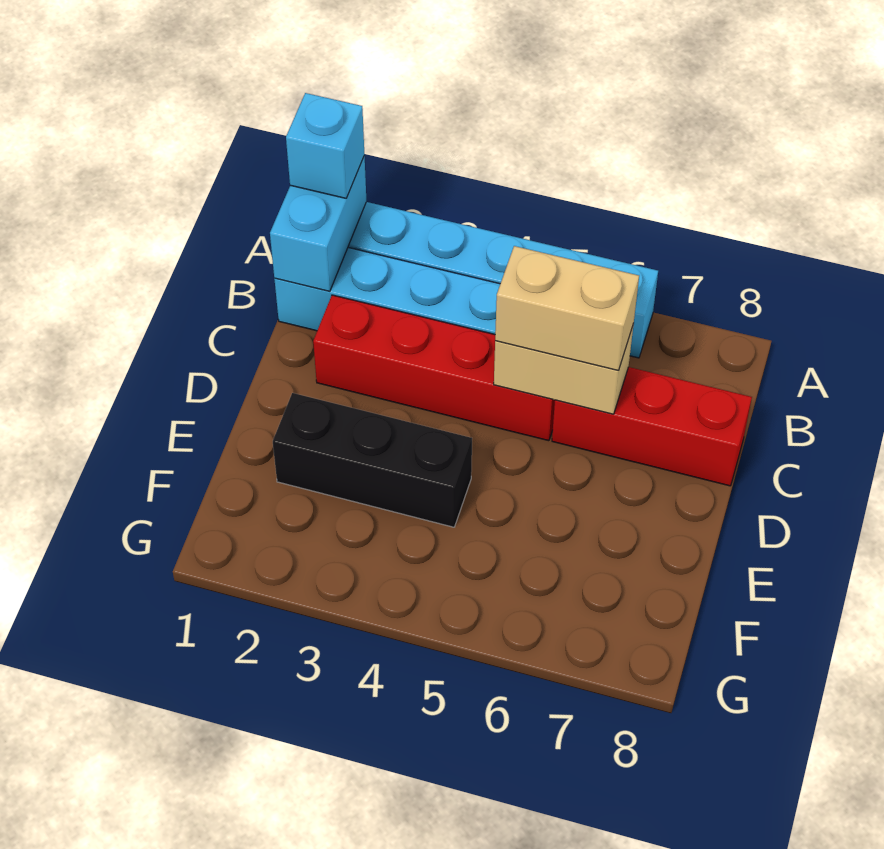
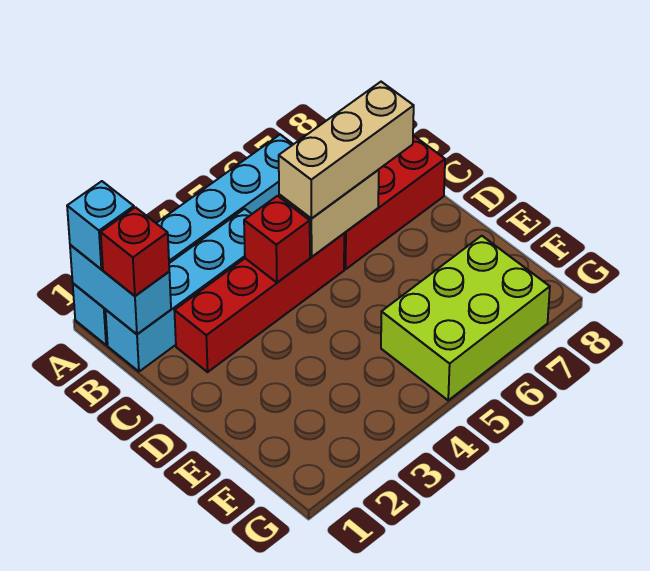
none -> red 1x1 brick [101,207,169,296]
none -> red 1x1 brick [244,196,310,283]
tan 1x2 brick [495,246,639,371] -> tan 1x3 brick [279,82,414,219]
black 1x3 brick [273,393,472,527] -> none
none -> lime 2x3 brick [381,236,550,400]

